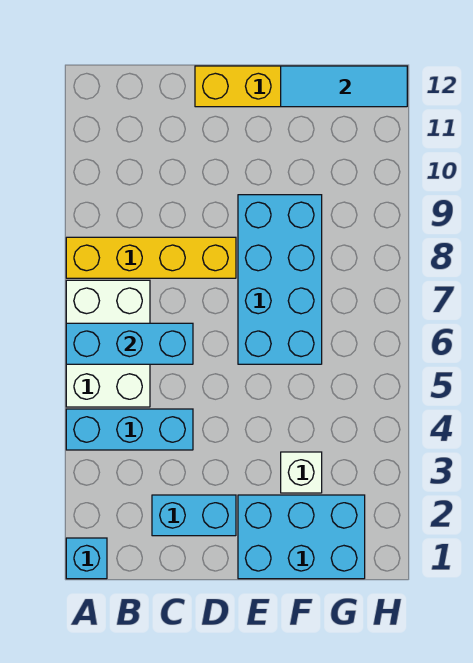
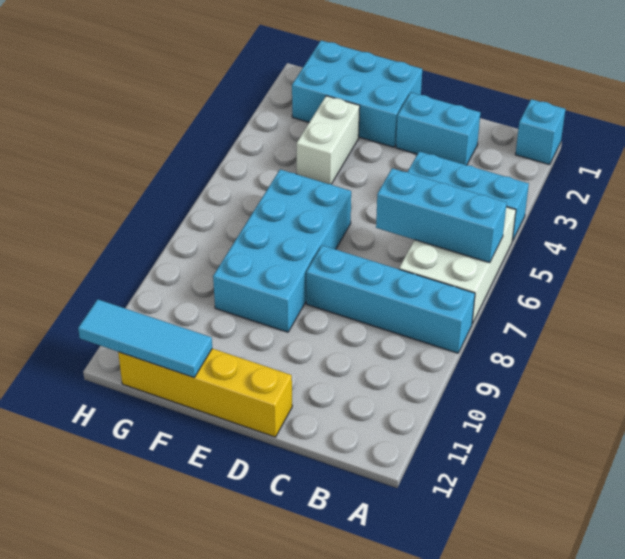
yellow 1x4 brick [66,237,236,278] -> cyan 1x4 brick [306,245,475,353]
white 1x1 brick [281,452,322,493] -> white 1x2 brick [297,96,360,184]

